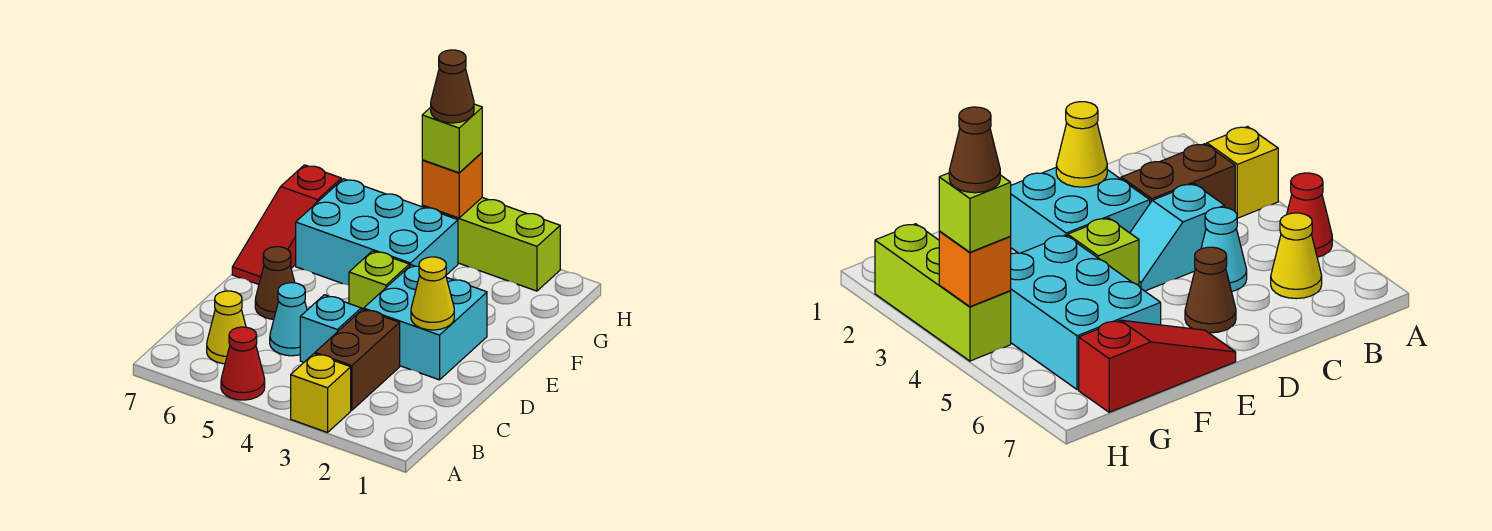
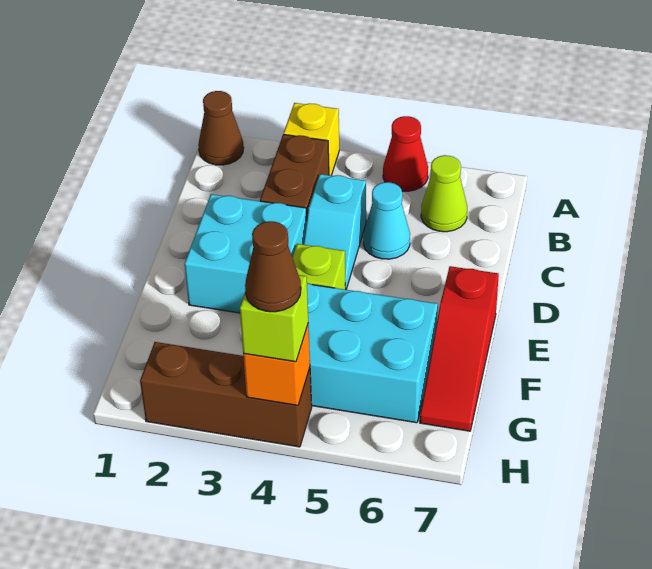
yellow 1x1 cone [207,291,246,364] -> lime 1x1 cone [421,155,467,232]
yellow 1x1 cone [411,257,454,330] -> none
brown 1x1 cone [255,247,295,319] -> brown 1x1 cone moved to [198,91,244,165]
red 1x3 slope [232,165,341,284] -> red 1x3 slope turned to [420,266,499,431]
lime 1x3 brick [422,198,560,291] -> brown 1x3 brick [140,342,312,447]

